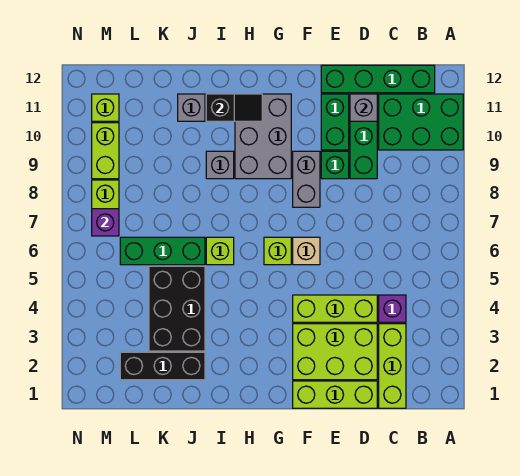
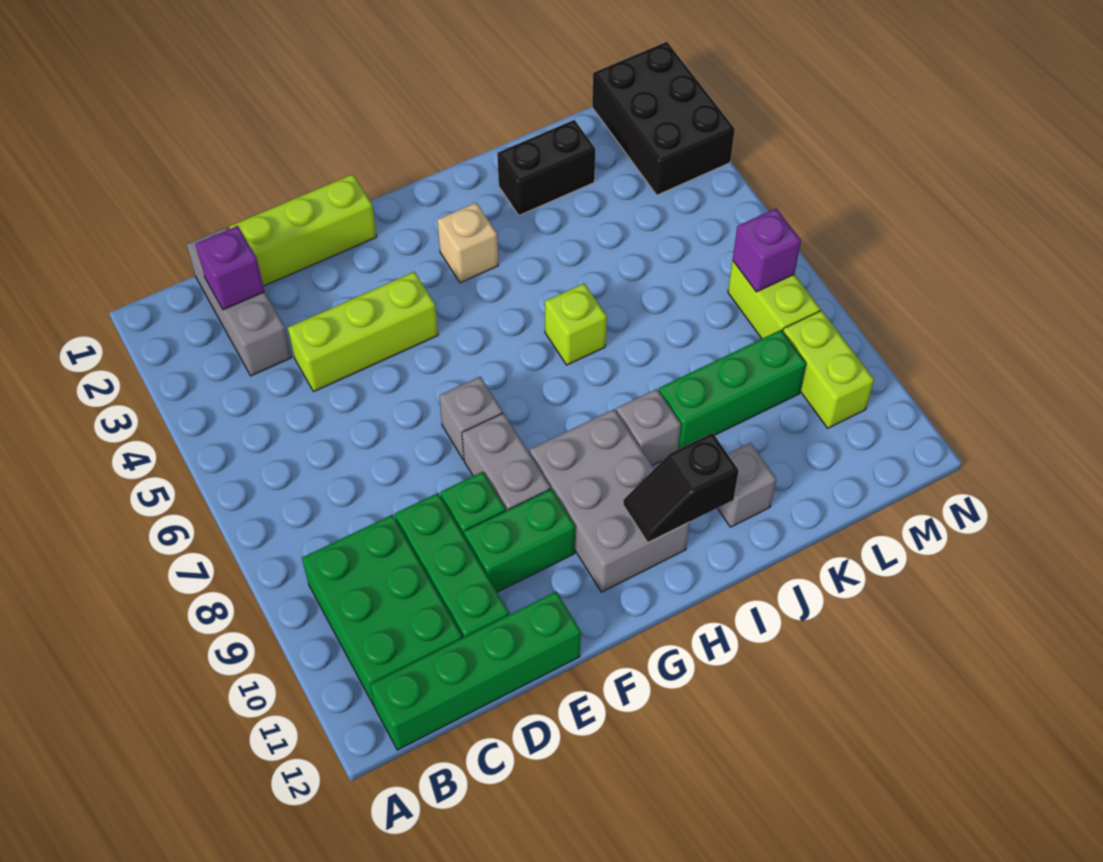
green 2x3 brick [379,94,463,150] -> green 2x3 brick turned to [302,515,462,707]
lime 1x3 brick [379,324,406,408] -> grey 1x3 brick [186,227,291,376]
purple 1x1 brick [379,295,406,322] -> purple 1x1 brick moved to [196,226,265,310]
lime 2x3 brick [293,324,377,380] -> none
grey 1x1 brick [350,94,377,121] -> grey 1x1 brick moved to [439,376,503,460]
green 1x2 brick [321,94,349,150] -> green 1x2 brick turned to [464,489,575,592]
tan 1x1 brick [293,237,320,265] -> tan 1x1 brick moved to [437,203,498,283]
lime 1x1 brick [264,237,291,265] -> none
black 1x3 brick [120,352,205,380] -> black 1x2 brick [497,120,595,215]
black 2x3 brick [149,266,205,351] -> black 2x3 brick moved to [592,42,735,195]
green 1x3 brick [120,237,205,265] -> green 1x3 brick moved to [659,330,806,449]
lime 1x1 brick [92,94,119,121] -> none

